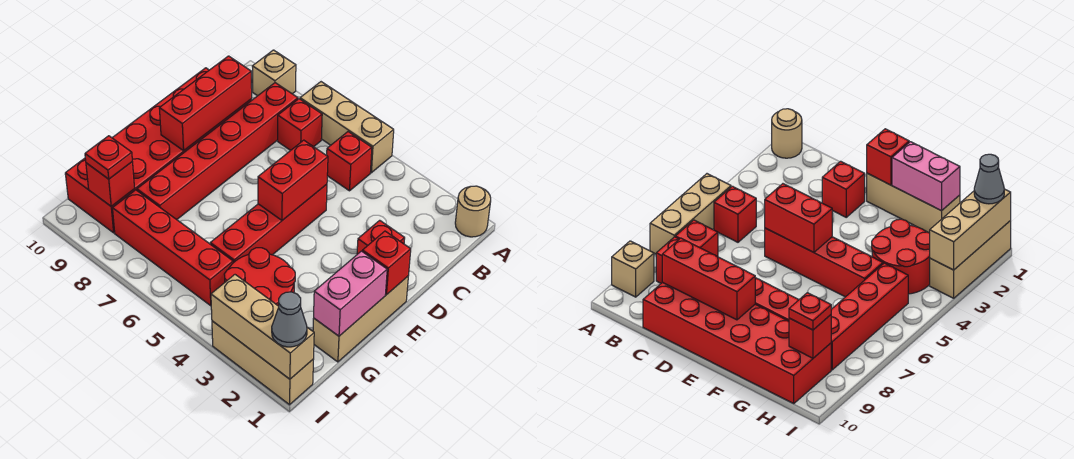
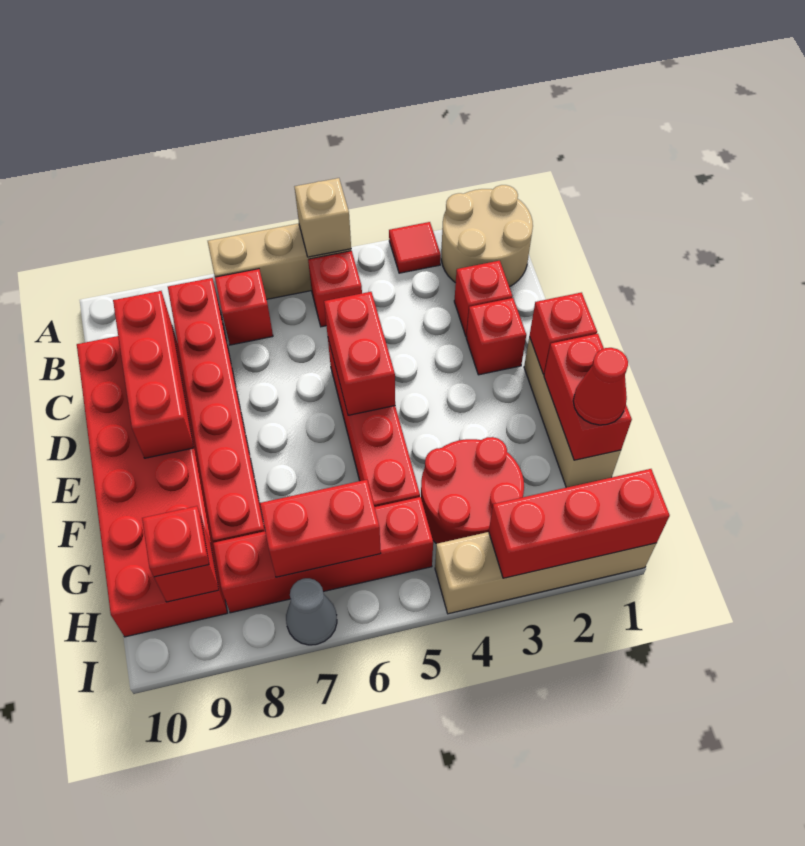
tan 1x1 round brick [455,186,491,237] -> tan 2x2 round brick [441,185,533,287]
none -> red 1x1 tile [389,222,441,273]
tan 1x1 brick [252,50,296,96] -> tan 1x1 brick moved to [294,178,351,257]
none -> red 1x1 brick [454,261,513,337]
pink 1x2 brick [314,251,387,336] -> red 1x2 brick [544,334,632,460]
none -> red 1x1 cone [573,348,628,425]
none -> red 1x2 brick [260,480,381,577]
tan 1x3 brick [212,321,314,405] -> tan 1x4 brick [435,532,656,614]
tan 1x3 brick [211,275,314,379] -> red 1x3 brick [489,469,670,578]
grey 1x1 cone [272,292,307,347] -> grey 1x1 cone moved to [286,578,337,645]

